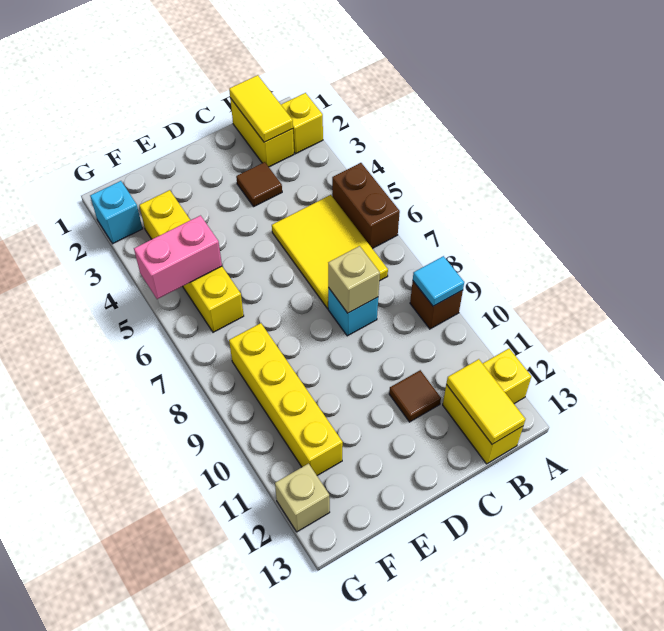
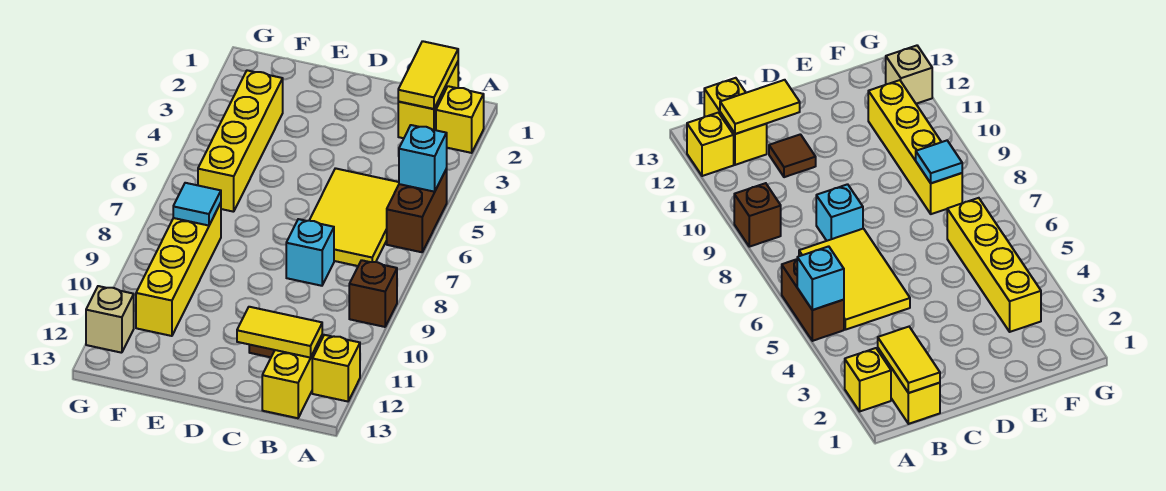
cyan 1x1 tile [413,256,464,306] -> cyan 1x1 tile moved to [173,183,221,226]
yellow 1x2 tile [446,359,525,444] -> yellow 1x2 tile turned to [237,307,322,358]
brown 1x1 tile [236,162,282,206] -> none
tan 1x1 brick [328,246,380,313] -> none
pink 1x2 brick [134,216,222,299] -> none
cyan 1x1 brick [90,181,143,244] -> cyan 1x1 brick moved to [399,125,447,192]

